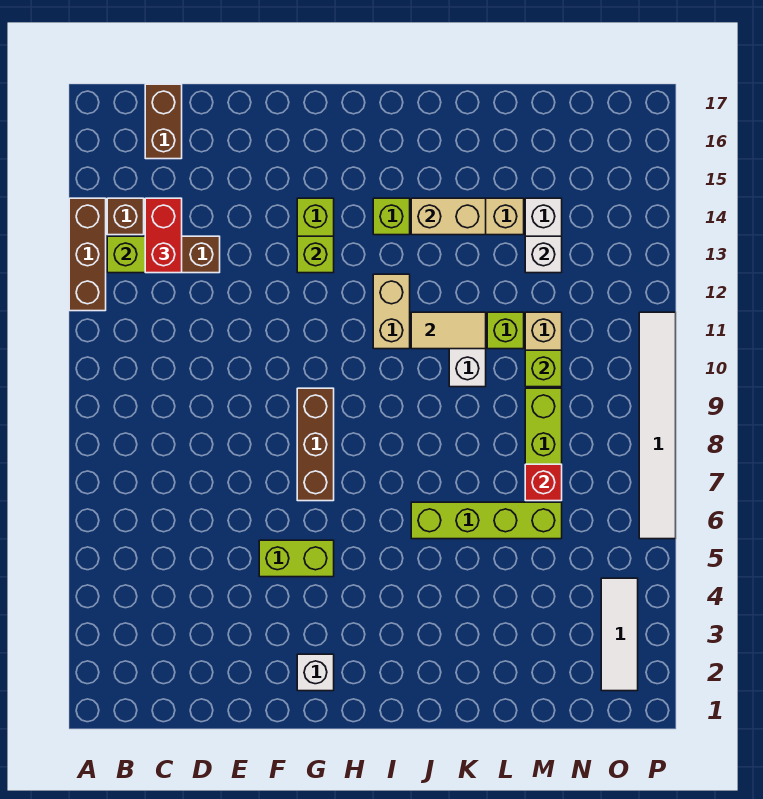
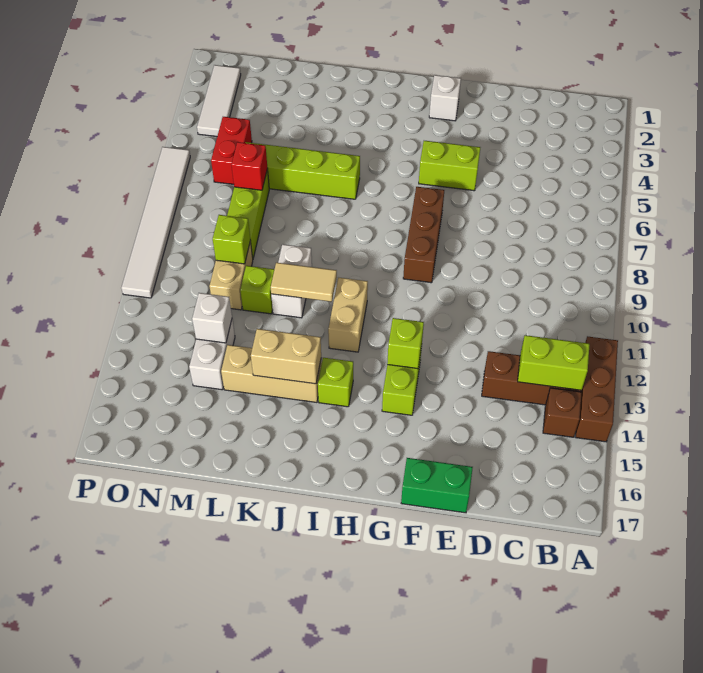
red 1x2 brick [145,198,182,273] -> red 1x2 brick moved to [211,117,252,184]
brown 1x2 brick [145,84,182,159] -> none
none -> green 1x2 brick [401,458,473,513]

